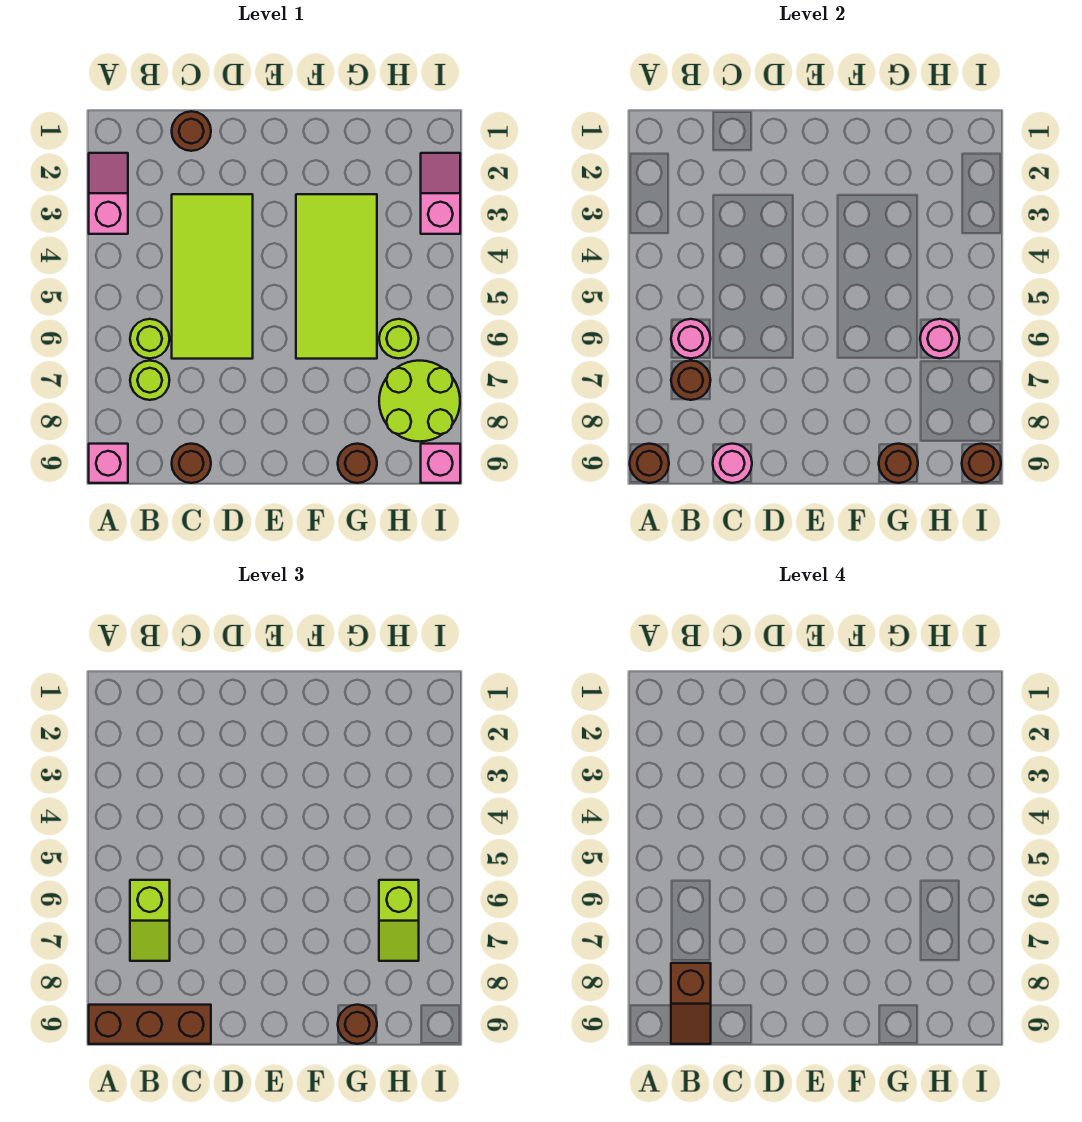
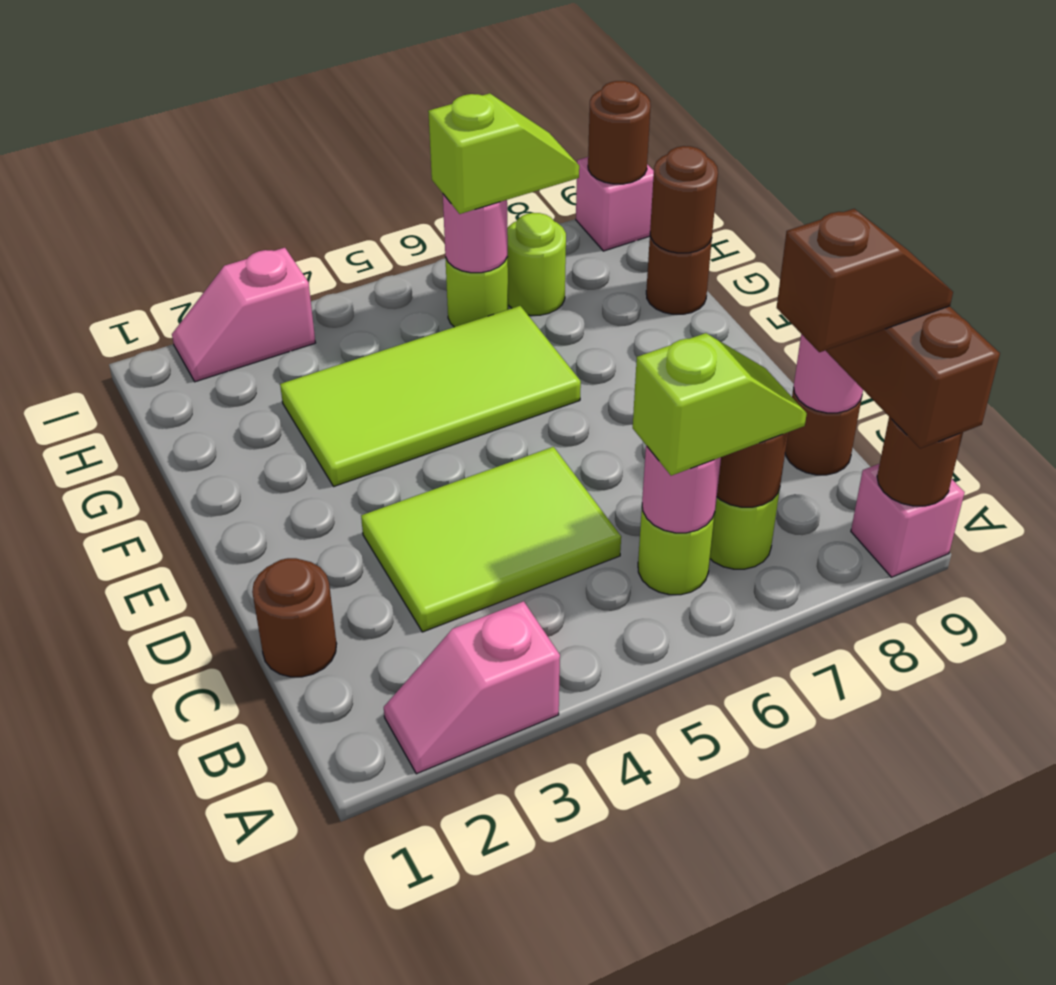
lime 2x4 tile [172,194,253,359] -> lime 2x3 tile [361,447,621,632]
brown 1x1 round brick [338,1005,377,1044] -> none
lime 2x2 round brick [379,361,460,442] -> lime 1x1 round brick [507,213,566,315]

